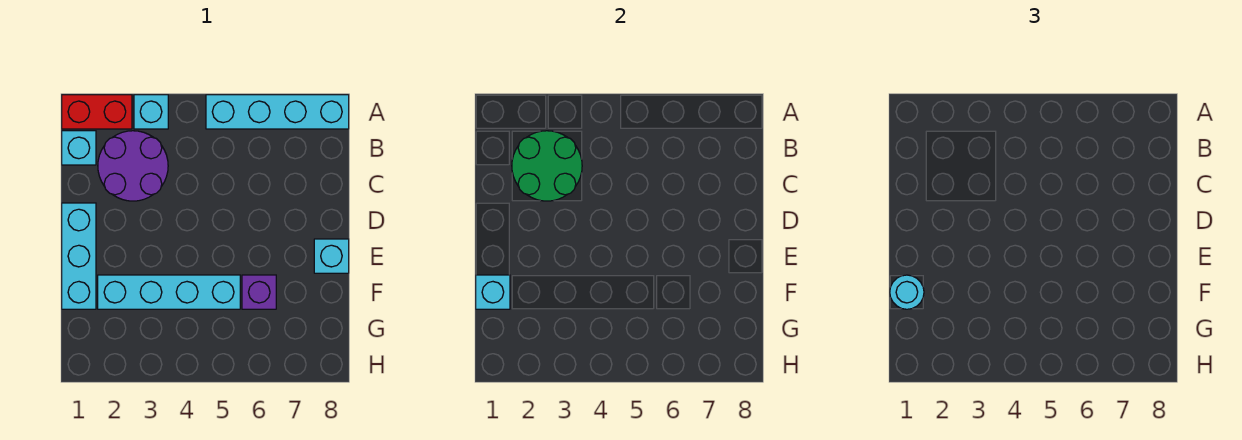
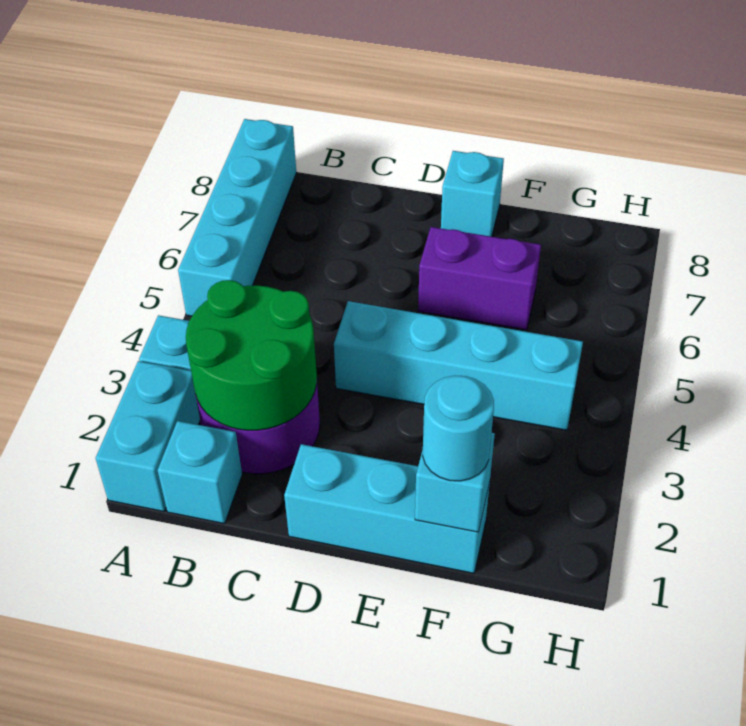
red 1x2 brick [62,95,132,129] -> cyan 1x2 brick [96,361,200,511]
cyan 1x4 brick [98,275,240,309] -> cyan 1x4 brick turned to [334,301,583,430]
purple 1x1 brick [242,275,276,309] -> purple 1x2 brick [418,227,541,330]

